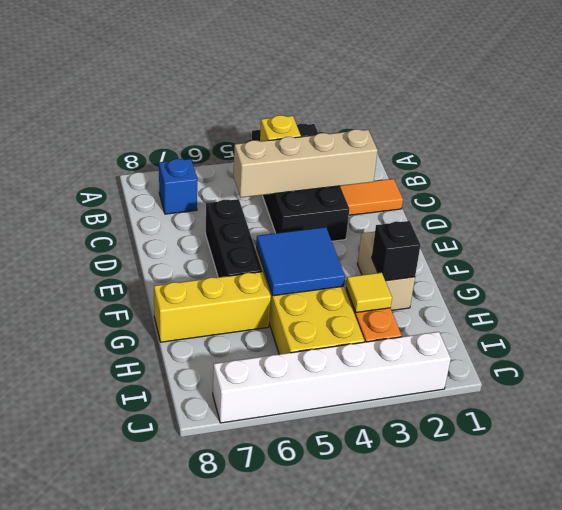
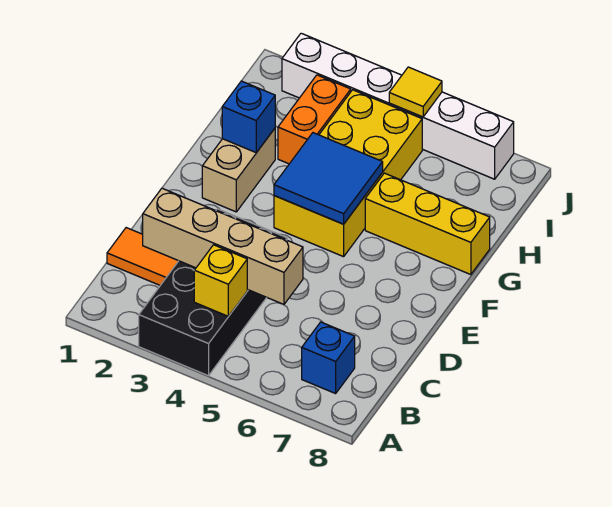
black 1x3 brick [205,199,262,277] -> none
black 1x1 brick [372,221,421,281] -> blue 1x1 brick [222,81,275,153]
yellow 1x1 tile [346,273,392,313] -> yellow 1x1 tile moved to [389,67,442,117]

